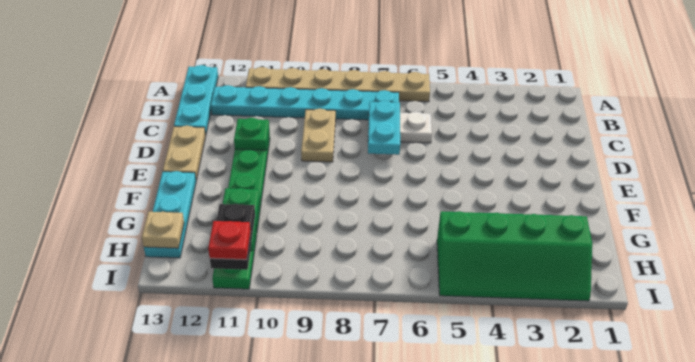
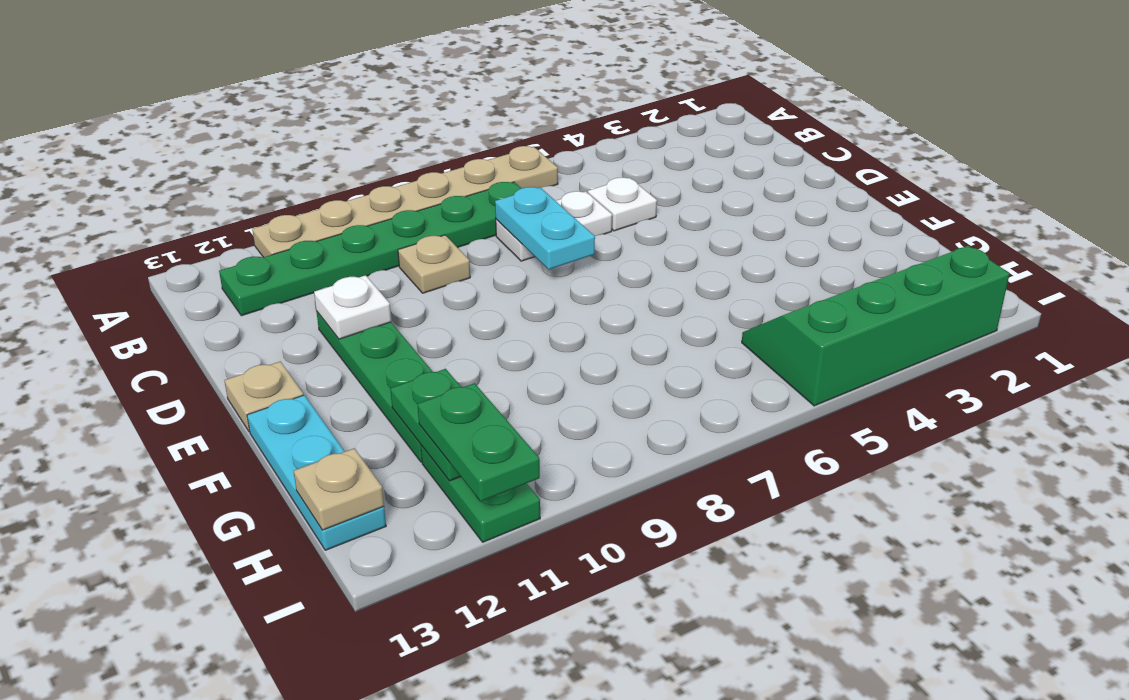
cyan 1x3 plate [174,65,218,135] -> none
cyan 1x6 plate [211,85,399,120] -> green 1x6 plate [219,182,521,316]
none -> white 1x1 plate [588,178,657,231]
tan 1x2 plate [301,109,336,162] -> tan 1x1 plate [398,235,470,293]
green 1x1 plate [234,118,269,150] -> white 1x1 plate [314,275,391,339]
tan 1x2 plate [163,126,206,180] -> tan 1x1 plate [224,362,303,432]
green 2x4 slope [437,211,592,301] -> green 2x4 slope turned to [742,246,1010,406]
black 1x2 plate [210,204,255,270] -> green 1x2 plate [417,383,540,501]
red 1x1 plate [208,221,251,260] -> none

